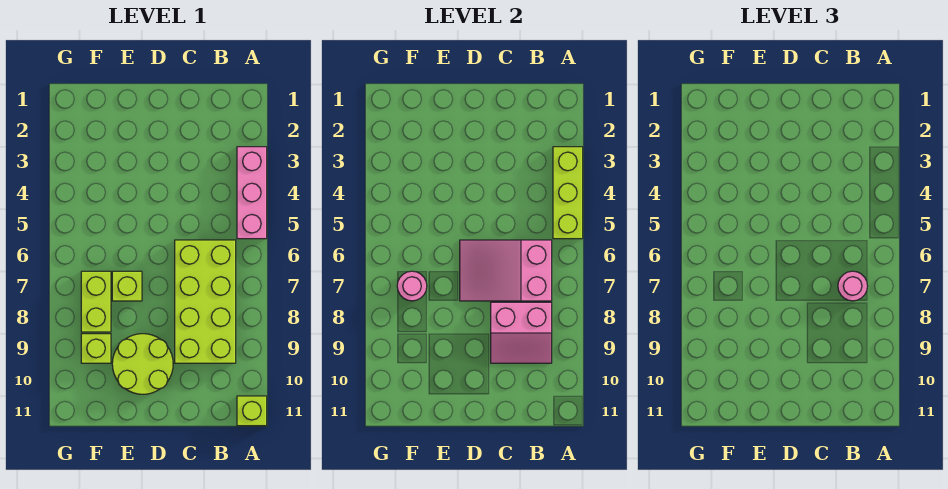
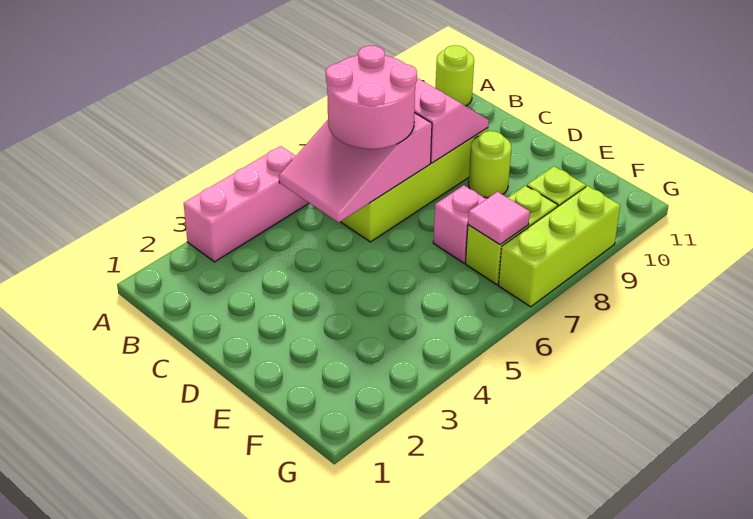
lime 1x3 brick [553,147,583,239] -> lime 1x3 brick moved to [498,186,620,307]
lime 1x1 brick [237,396,267,426] -> lime 1x1 round brick [435,45,474,106]
pink 2x3 slope [460,240,552,301] -> pink 2x3 slope turned to [279,113,432,222]
pink 1x1 round brick [838,271,867,301] -> pink 2x2 round brick [326,46,417,149]
lime 2x2 round brick [112,334,173,394] -> lime 1x1 round brick [469,131,511,198]
lime 1x1 brick [112,271,142,301] -> pink 1x1 brick [433,185,486,263]
pink 1x1 round brick [397,271,427,301] -> pink 1x1 tile [468,192,530,244]

